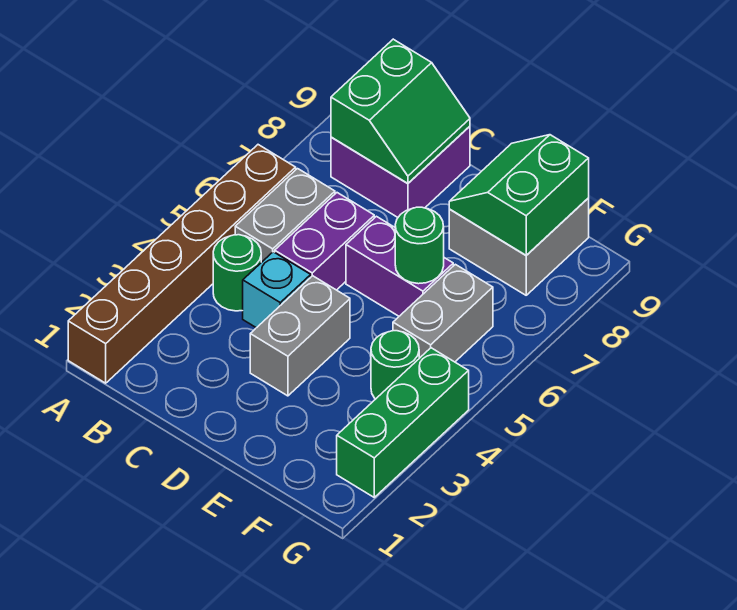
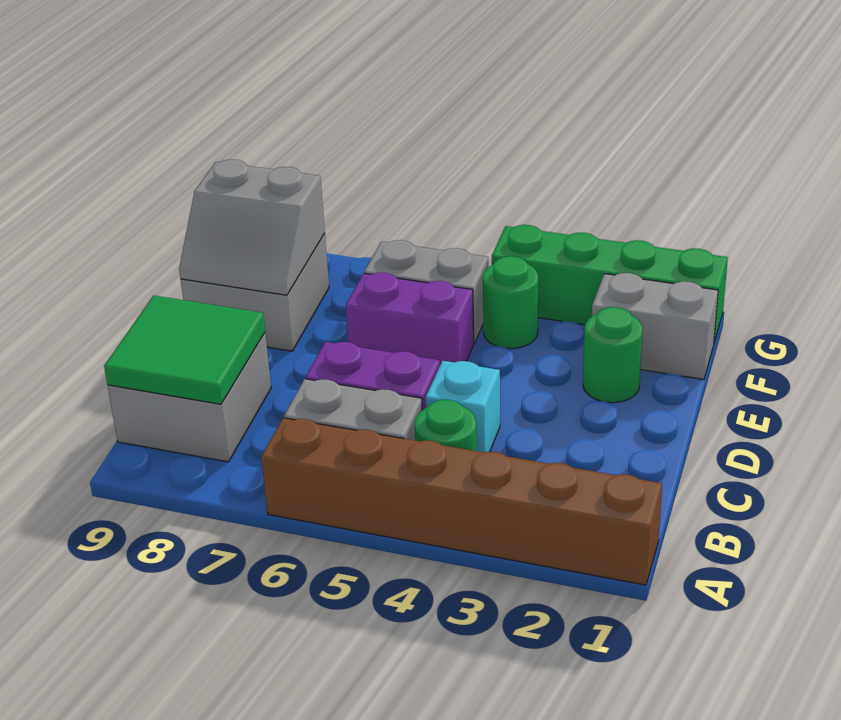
purple 2x2 brick [331,126,470,217] -> grey 2x2 brick [108,333,271,462]
green 2x2 slope [331,39,470,183] -> green 2x2 tile [104,295,265,404]
grey 1x2 brick [250,276,350,396] -> grey 1x2 brick moved to [592,273,718,379]
purple 1x2 brick [346,216,453,316] -> purple 1x2 brick turned to [346,273,474,365]
green 1x1 round brick [395,207,444,284] -> green 1x1 round brick moved to [583,307,643,403]
green 2x2 slope [449,135,589,255] -> grey 2x2 slope [179,160,325,295]
green 1x3 brick [337,348,469,497] -> green 1x4 brick [492,225,728,343]

